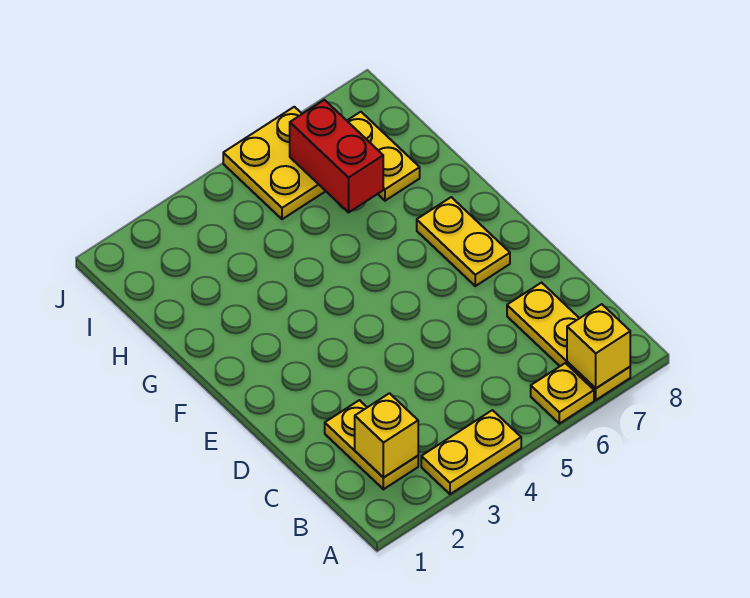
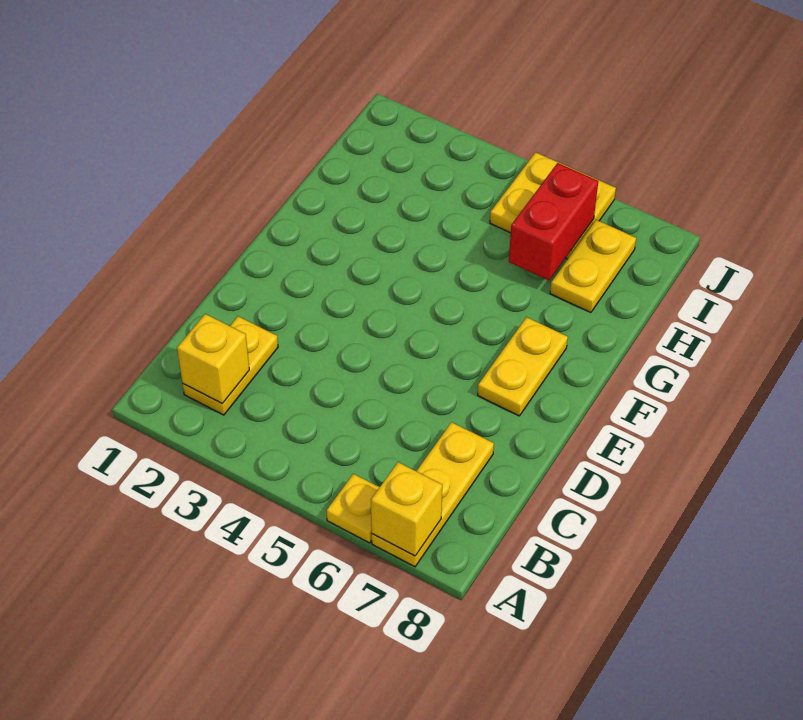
yellow 1x2 plate [421,410,521,494] -> none

